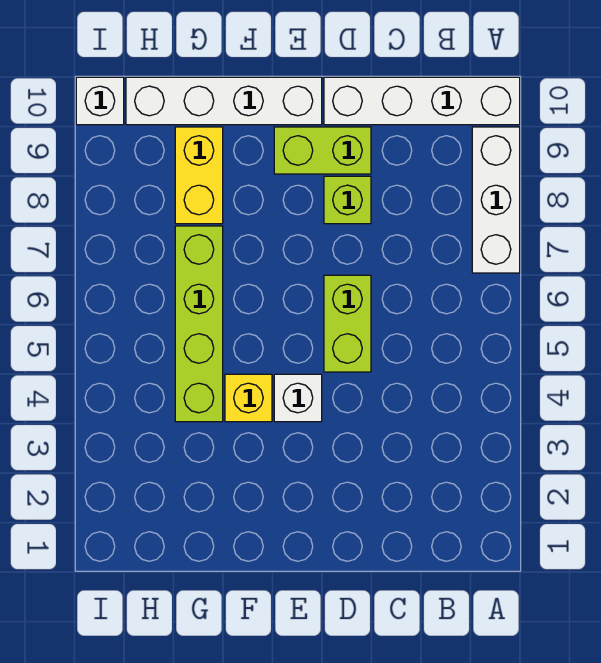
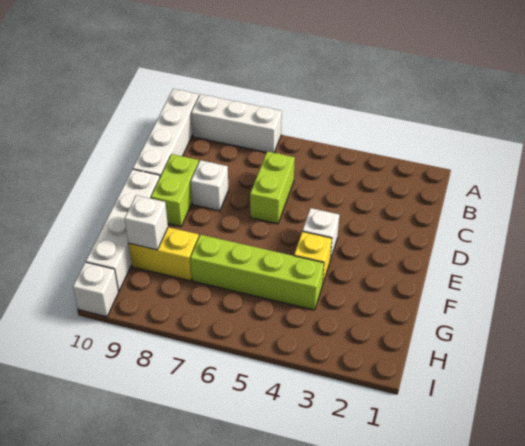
lime 1x2 brick [324,275,371,372] -> lime 1x2 brick turned to [250,151,295,224]
lime 1x1 brick [324,176,371,224] -> white 1x1 brick [191,160,229,211]
none -> white 1x1 brick [125,195,168,250]

